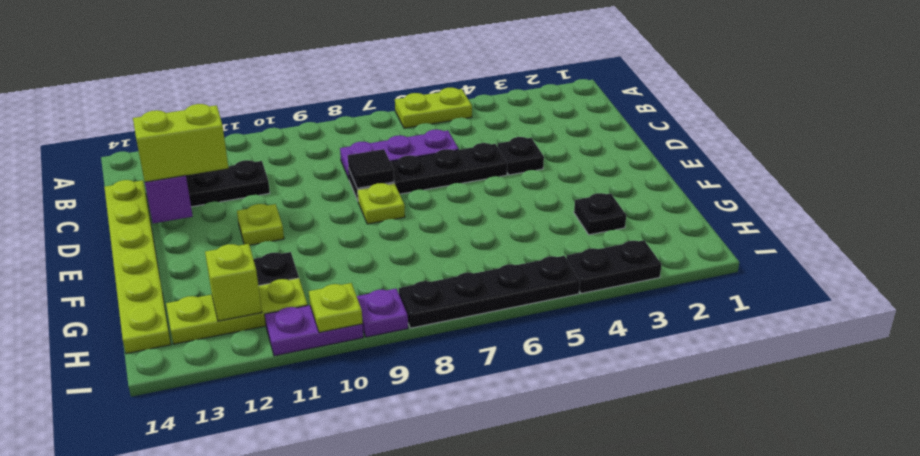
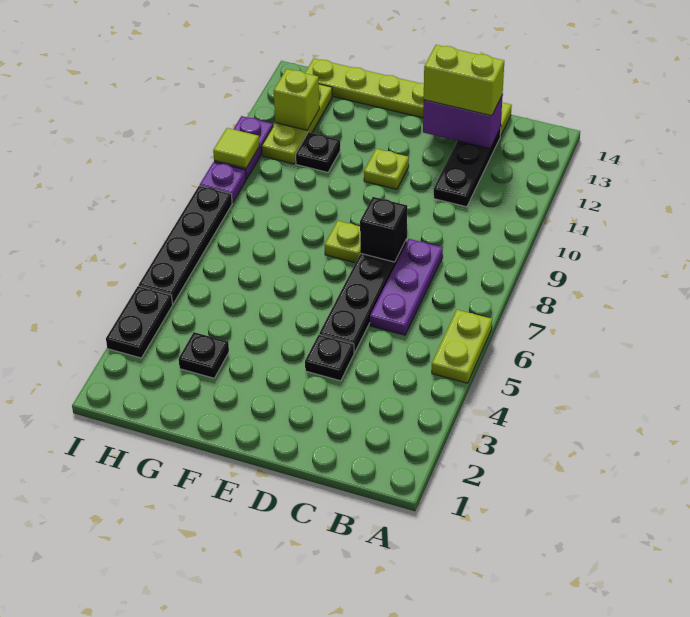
black 1x1 tile [348,149,394,188] -> black 1x1 brick [360,197,407,262]
lime 1x2 brick [133,104,229,182] -> lime 1x2 brick turned to [424,45,504,116]
lime 1x1 plate [309,283,363,332] -> lime 1x1 tile [213,128,259,168]

